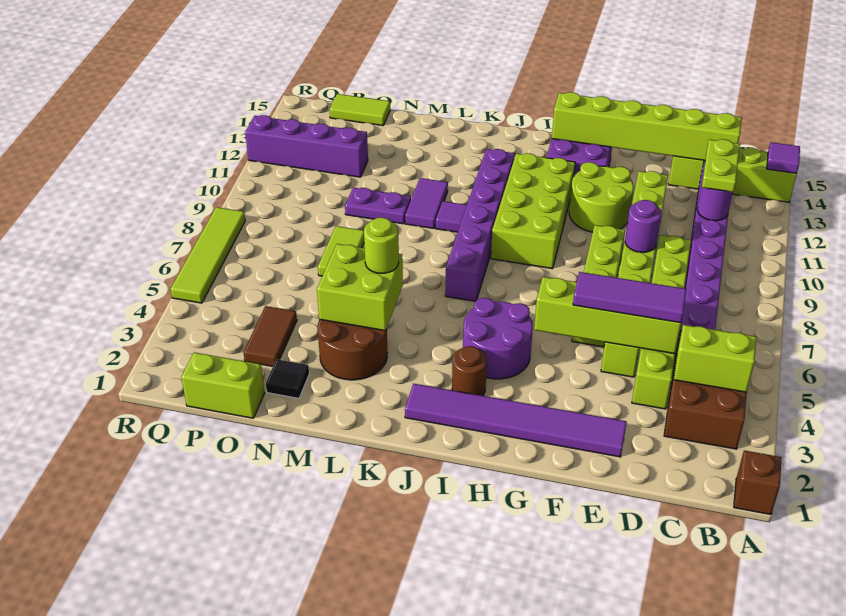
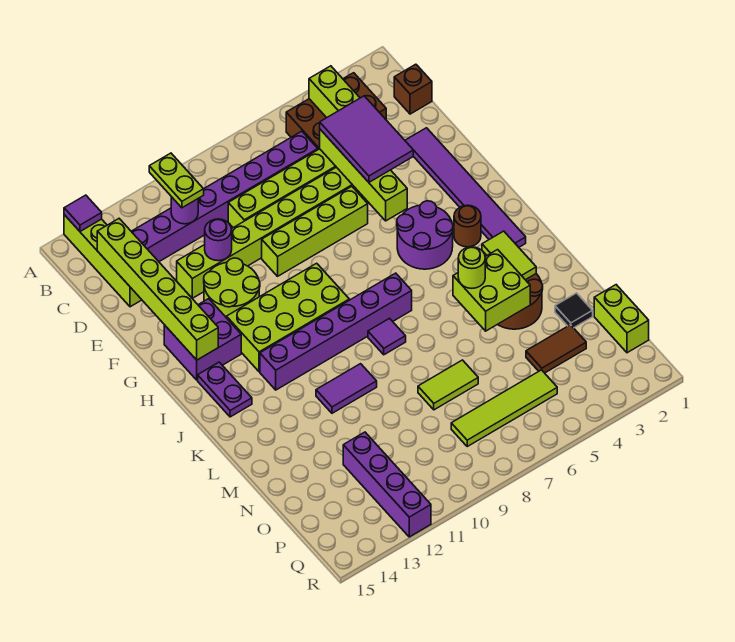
brown 1x1 brick [734,450,782,515] -> brown 1x1 brick moved to [394,64,432,114]
lime 1x2 plate [702,139,740,192] -> lime 1x2 plate turned to [149,153,204,208]
purple 1x3 tile [573,272,687,323] -> purple 2x3 tile [320,96,413,182]
purple 1x1 round brick [625,200,662,252] -> purple 1x1 round brick moved to [205,219,232,261]
purple 1x1 tile [436,201,467,232] -> purple 1x1 tile moved to [368,318,406,355]
purple 1x2 plate [345,188,411,224] -> purple 1x2 plate moved to [198,362,252,417]
lime 1x2 tile [330,94,390,126] -> lime 1x2 tile moved to [482,231,536,280]
lime 1x4 tile [171,207,245,303] -> lime 1x4 tile moved to [451,370,557,446]

